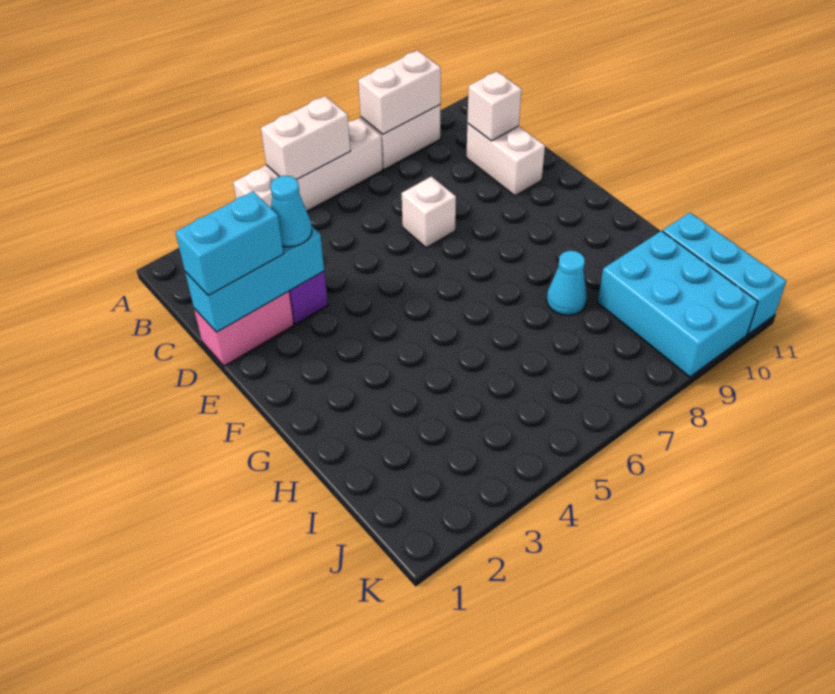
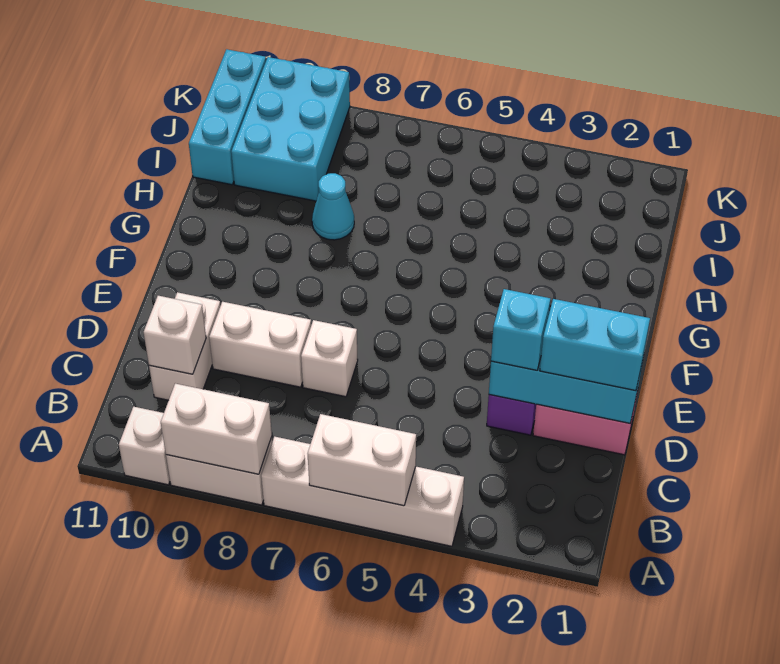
none -> white 1x1 brick [119,407,170,485]
cyan 1x1 cone [270,176,312,247] -> cyan 1x1 brick [491,289,550,370]
none -> white 1x2 brick [209,302,311,387]

